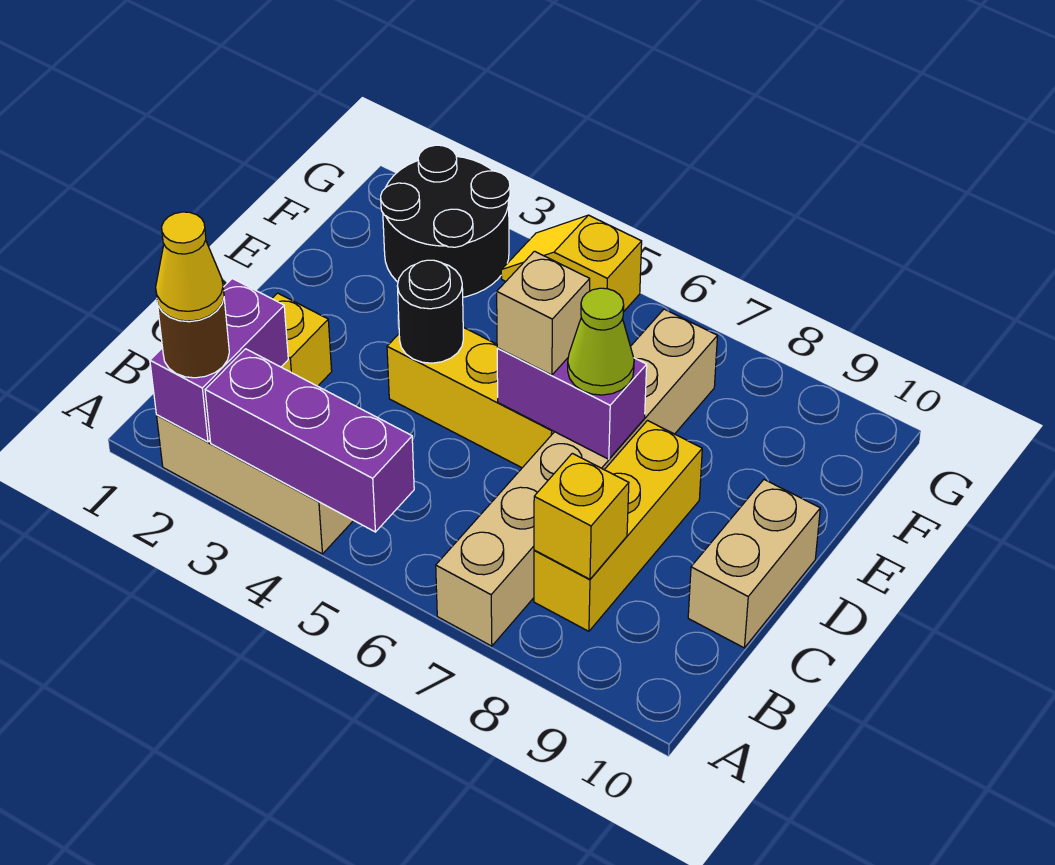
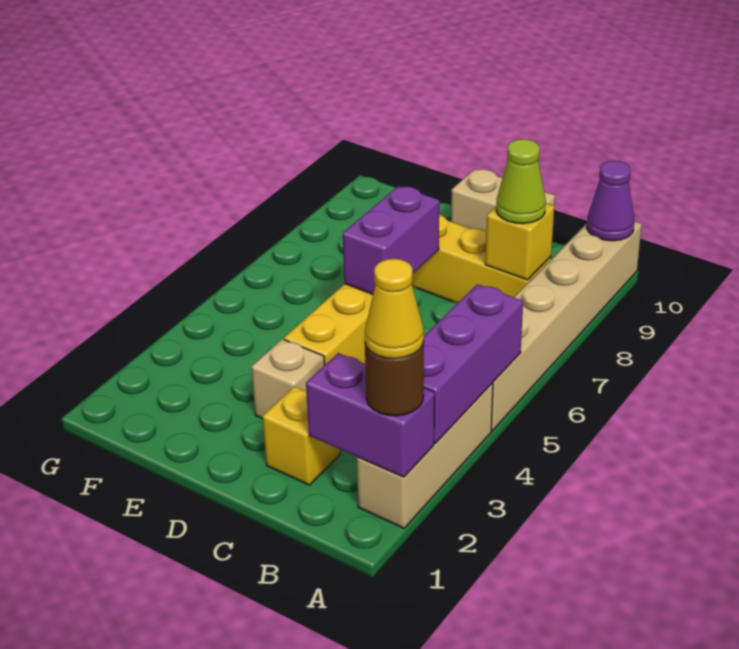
tan 1x6 brick [436,309,717,646] -> tan 1x6 brick turned to [491,221,642,431]
none -> purple 1x1 cone [587,161,634,241]
black 1x1 round brick [397,260,463,363] -> none
tan 1x1 brick [497,251,590,375] -> tan 1x1 brick moved to [251,339,324,419]
lime 1x1 cone [568,288,634,395] -> lime 1x1 cone moved to [496,139,546,224]
black 2x2 round brick [381,145,510,297] -> none
yellow 1x2 slope [501,215,642,312] -> none

